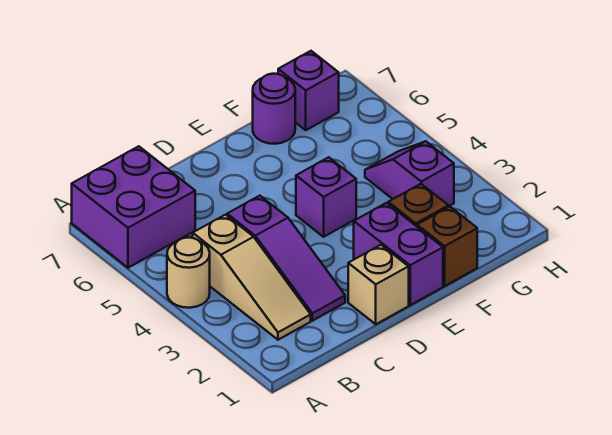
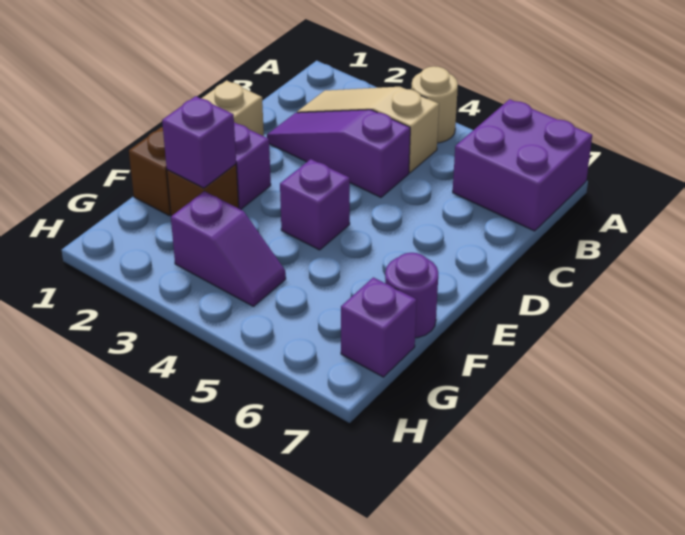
none -> purple 1x1 brick [162,96,236,188]

